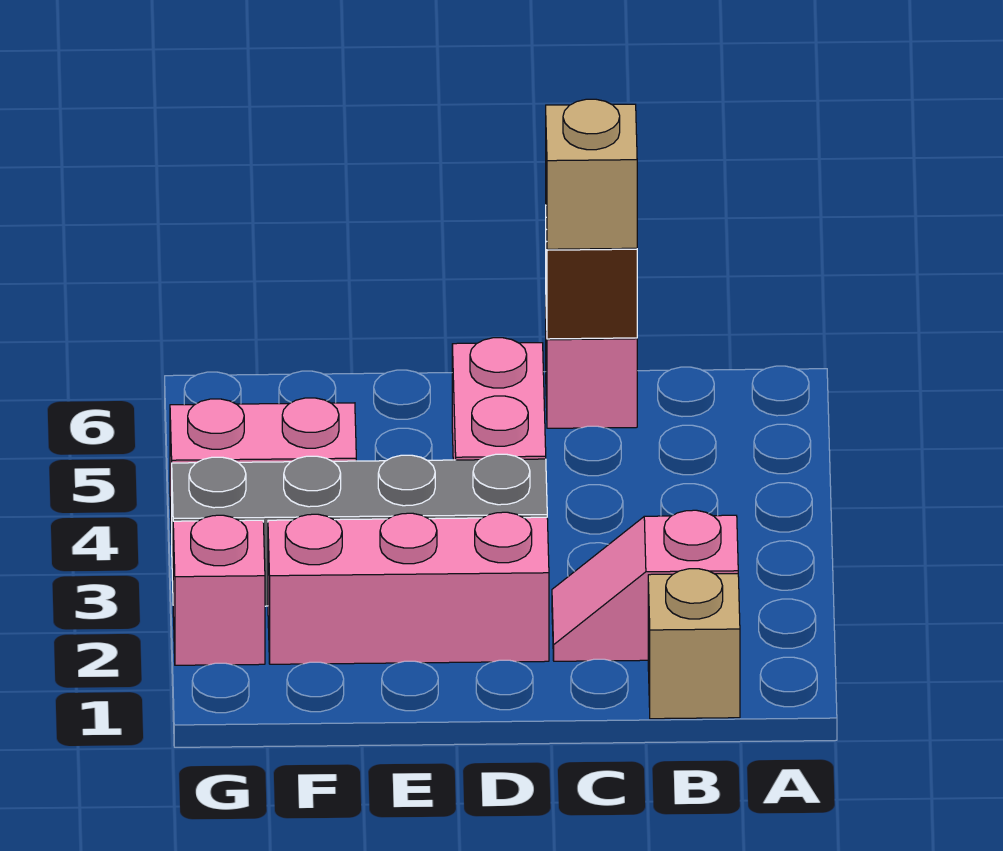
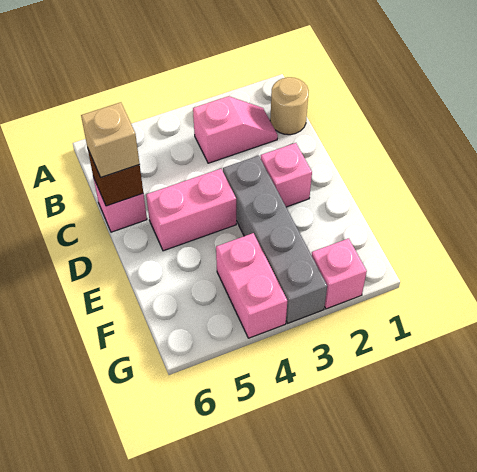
tan 1x1 brick [648,569,740,719] -> tan 1x1 round brick [270,77,309,135]
pink 1x2 slope [552,510,738,661] -> pink 1x2 slope turned to [193,96,278,163]
pink 1x3 brick [268,512,549,664] -> pink 1x1 brick [261,143,312,207]

